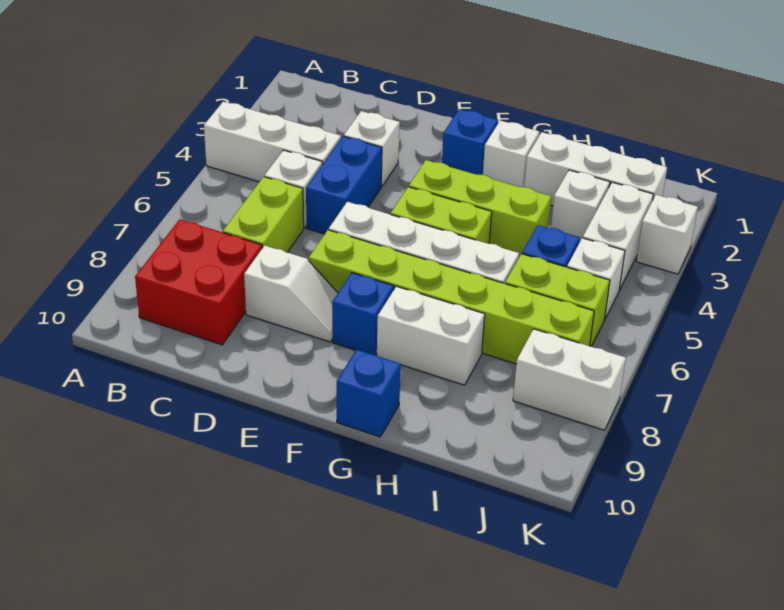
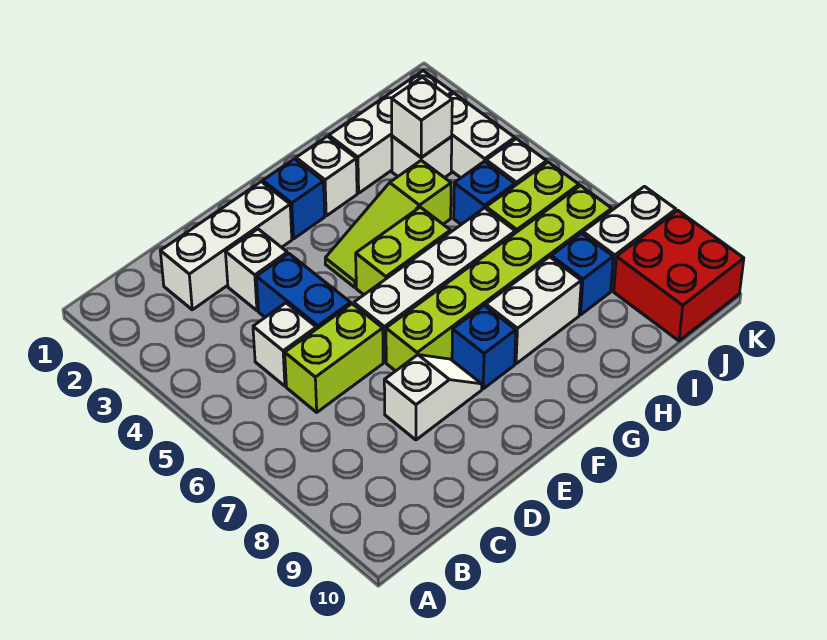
white 1x3 brick [204,102,341,182] -> white 1x3 brick moved to [160,182,292,310]
red 2x2 brick [135,219,262,345] -> red 2x2 brick moved to [614,210,744,341]
lime 1x2 brick [223,177,304,252] -> lime 1x2 brick turned to [285,304,383,412]
lime 1x3 brick [409,160,551,257] -> lime 1x3 slope [325,160,451,287]
blue 1x1 brick [337,350,401,437] -> blue 1x1 brick moved to [551,233,613,315]
white 1x1 brick [636,195,698,274] -> white 1x1 brick moved to [392,77,452,158]

